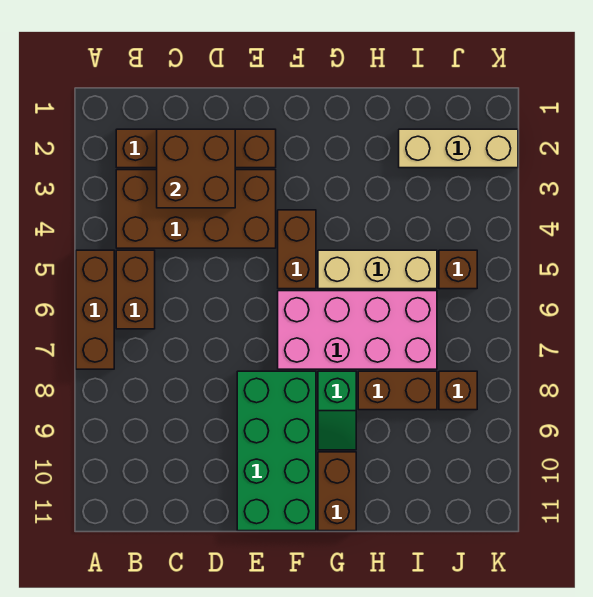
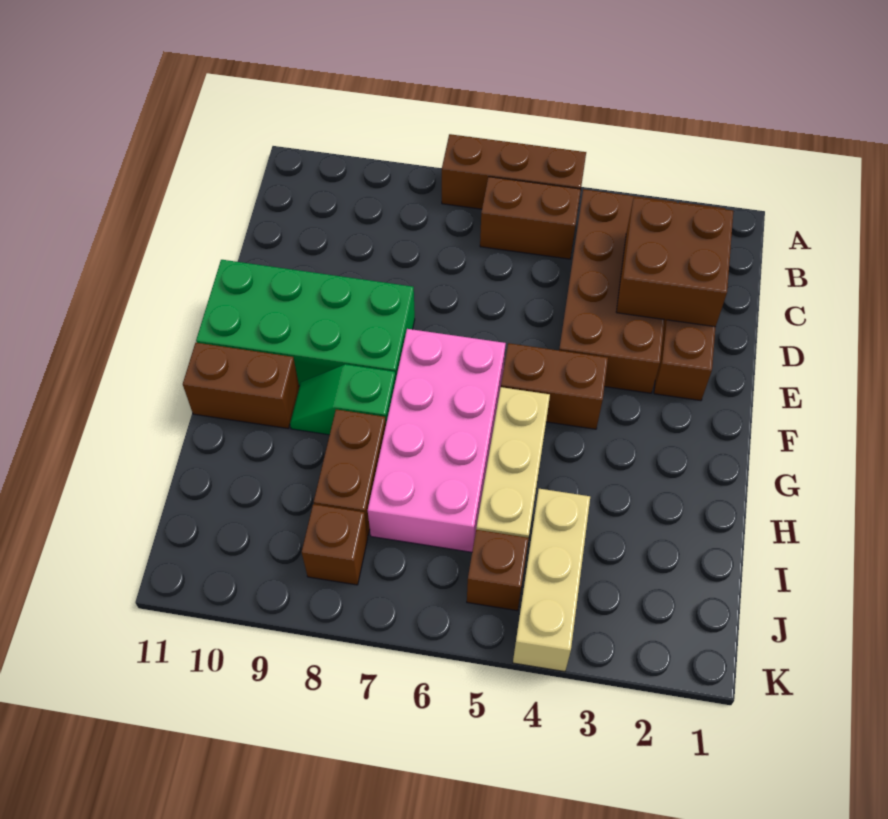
tan 1x3 brick [399,129,518,168] -> tan 1x3 brick moved to [513,489,590,672]

